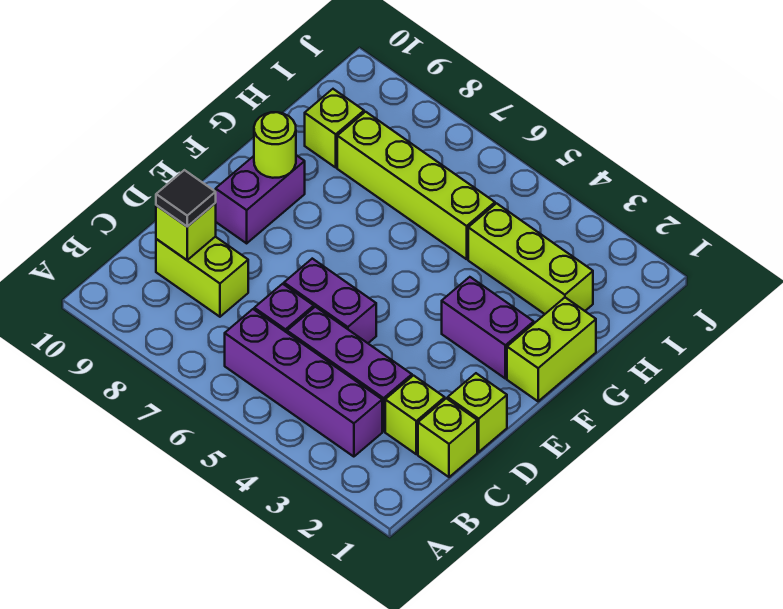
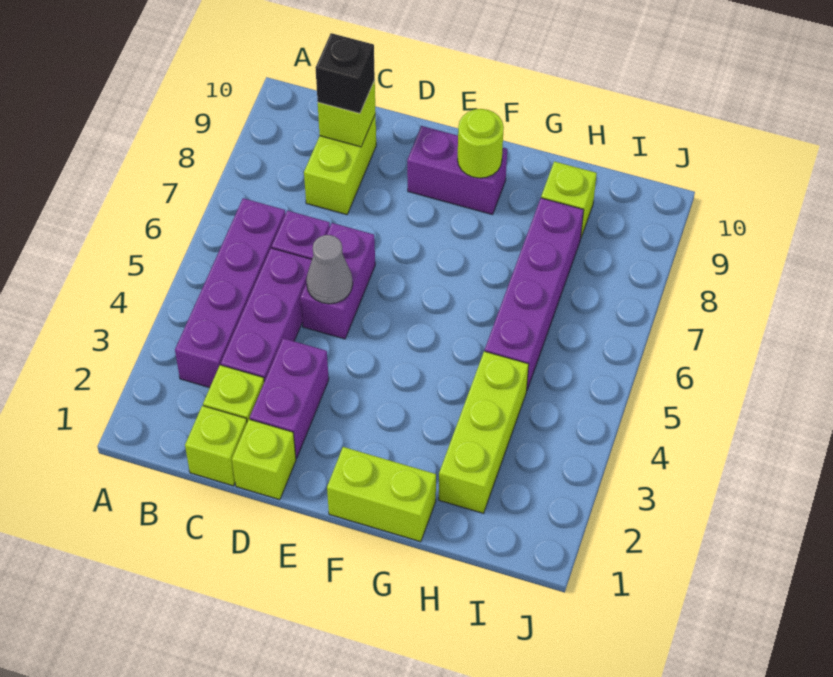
black 1x1 tile [156,170,216,227] -> black 1x1 brick [316,33,375,113]
none -> grey 1x1 cone [306,235,353,304]
purple 1x2 brick [442,277,534,378] -> purple 1x2 brick moved to [250,338,329,458]
lime 1x4 brick [337,112,495,259] -> purple 1x4 brick [485,198,584,390]

